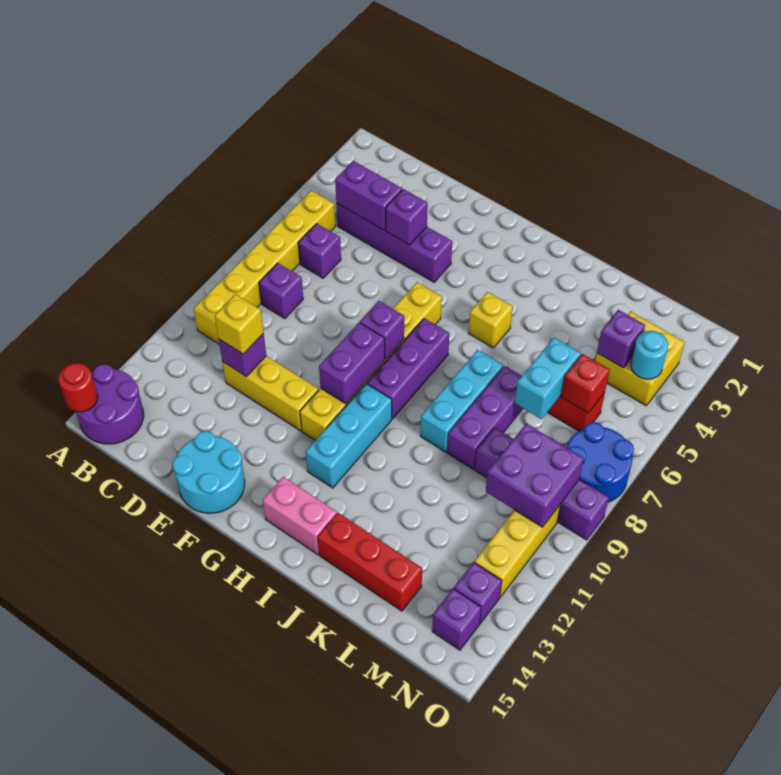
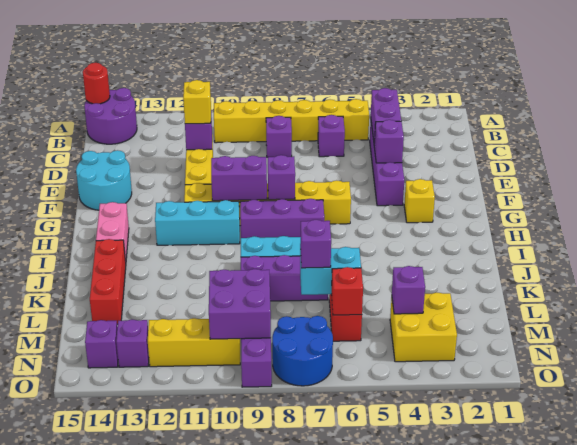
yellow 1x1 brick [469,292,513,348] -> yellow 1x1 brick moved to [404,179,435,223]
none -> purple 1x1 brick [300,220,331,268]
cyan 1x1 round brick [631,331,668,379] -> none

